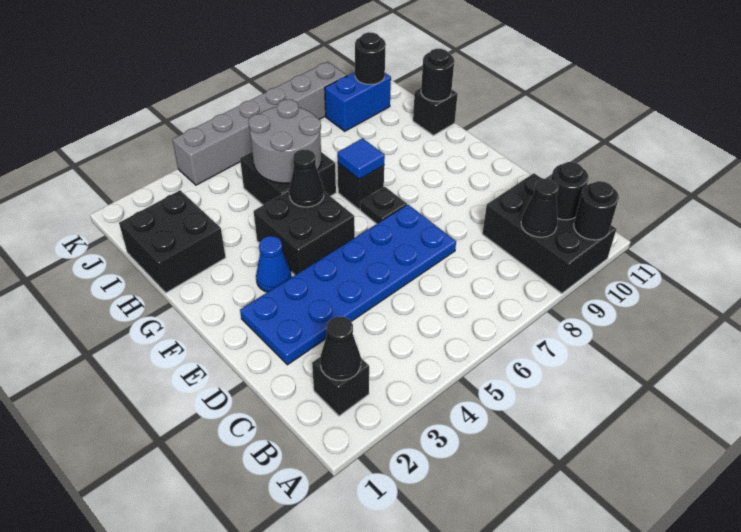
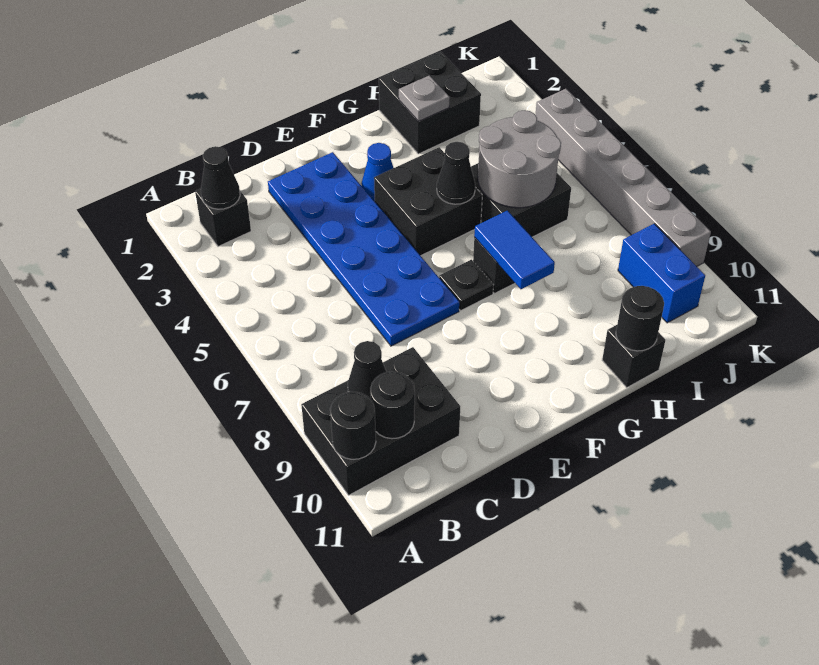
blue 1x1 tile [337,138,385,179] -> blue 1x2 tile [474,210,555,289]
none -> grey 1x1 plate [399,75,450,121]
black 1x1 round brick [355,32,386,85] -> none

